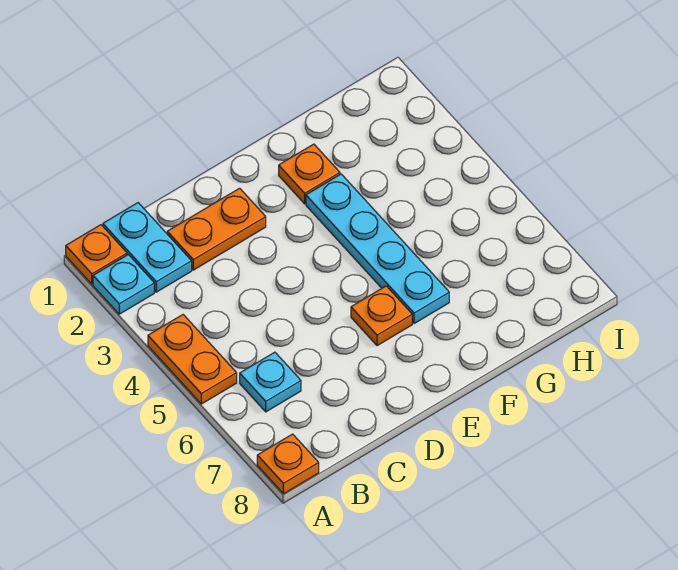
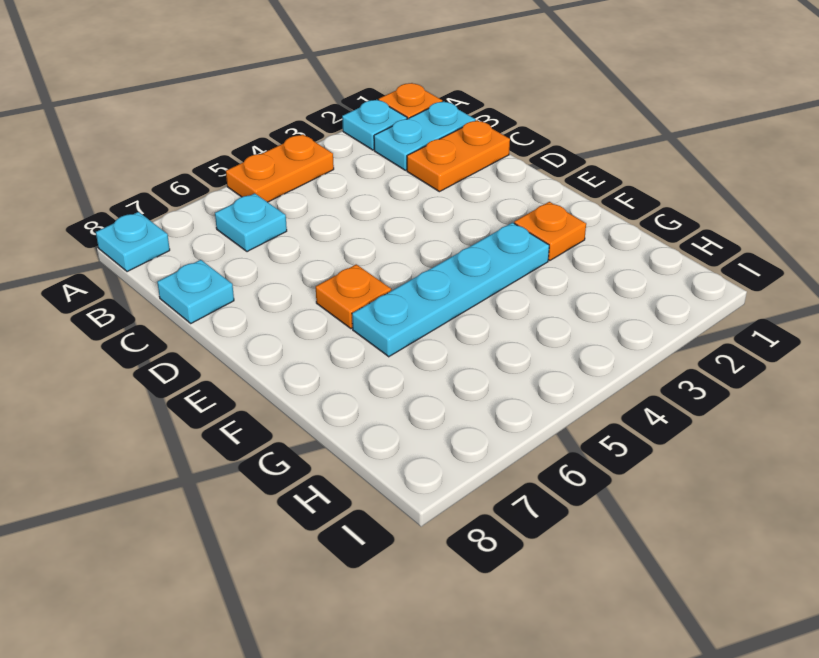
orange 1x1 plate [257,434,319,494] -> cyan 1x1 plate [96,212,170,272]
orange 1x2 plate [167,188,266,270] -> orange 1x2 plate turned to [407,120,510,192]
none -> cyan 1x1 plate [157,260,234,323]

